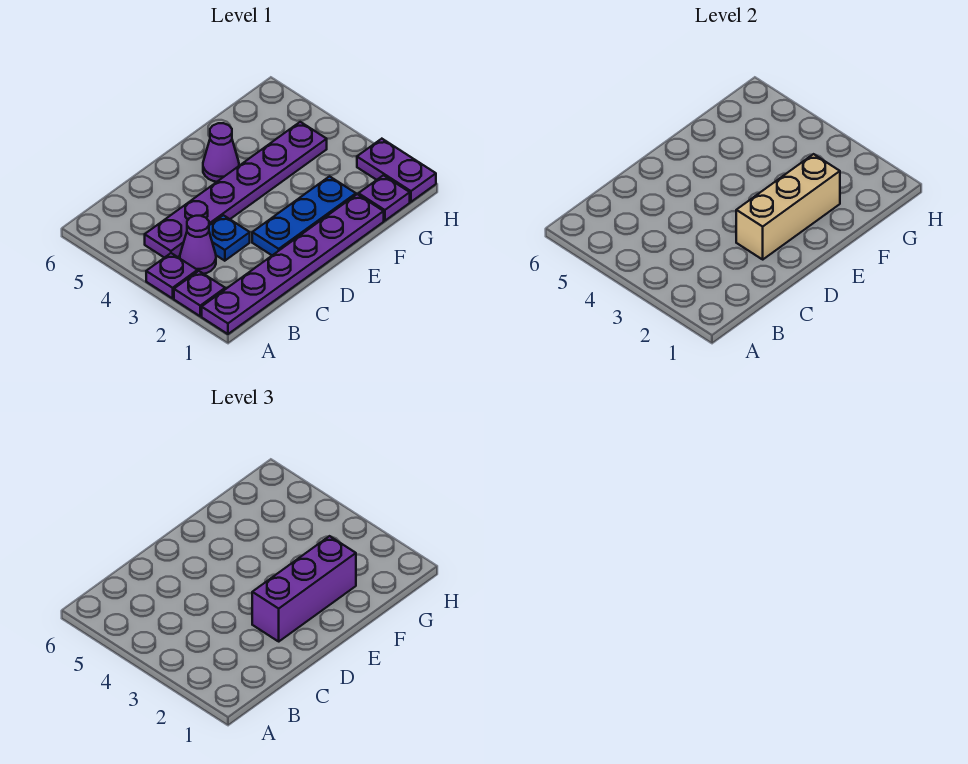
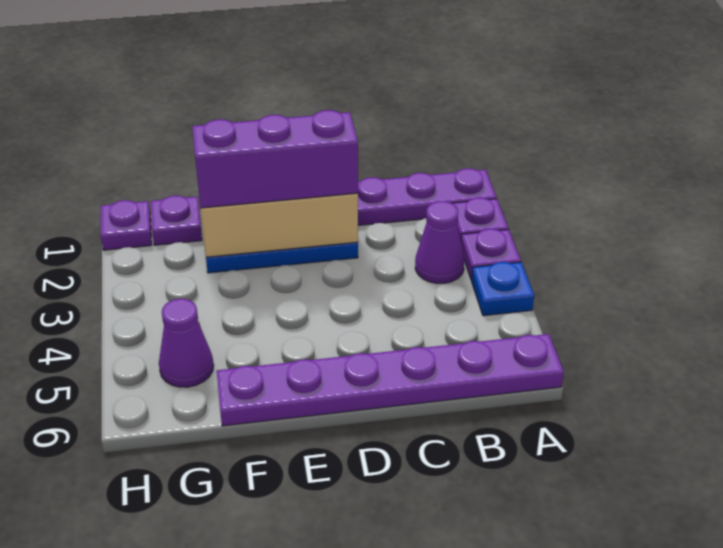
purple 1x6 plate [145,122,327,258] -> purple 1x6 plate moved to [217,334,564,426]
blue 1x1 plate [209,215,250,261] -> blue 1x1 plate moved to [472,262,534,316]
purple 1x1 cone [203,123,239,182] -> purple 1x1 cone moved to [159,299,213,387]
purple 1x2 plate [357,139,436,202] -> purple 1x1 plate [101,200,152,250]

